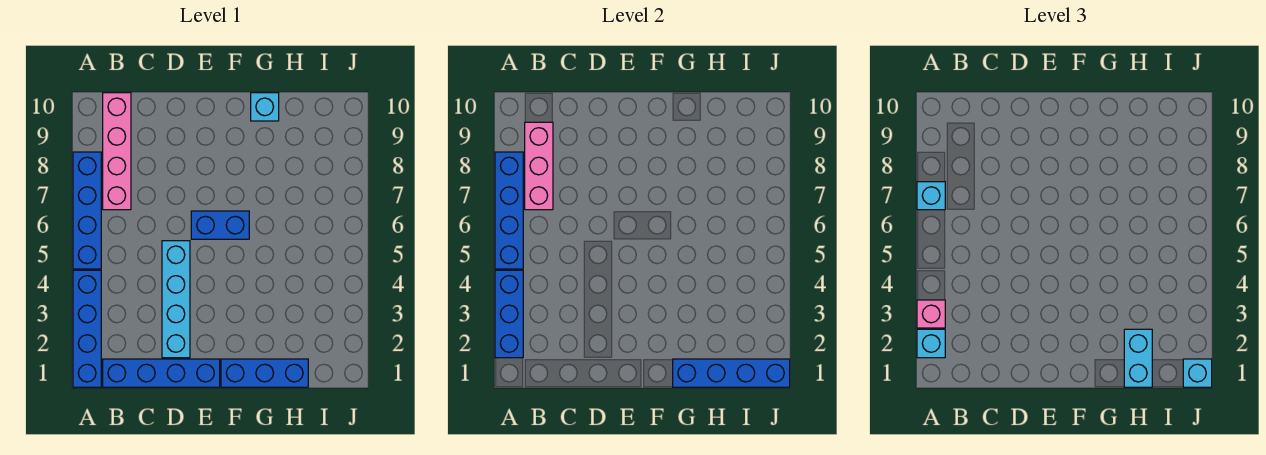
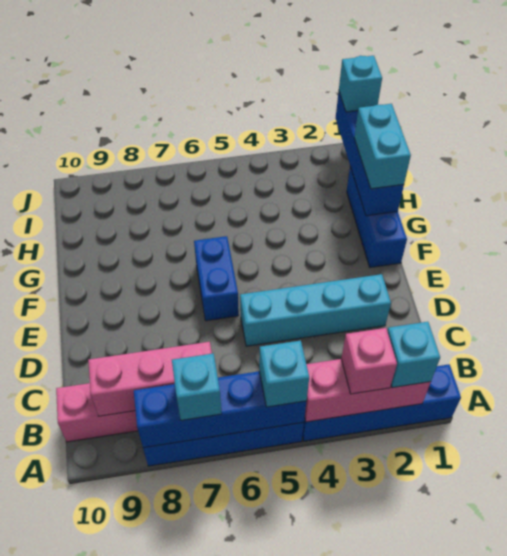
blue 1x3 brick [495,270,523,358] -> pink 1x3 brick [305,359,431,422]
blue 1x4 brick [103,359,220,387] -> none
cyan 1x1 brick [251,93,279,121] -> cyan 1x1 brick moved to [259,340,309,407]
cyan 1x2 brick [1124,329,1152,387] -> cyan 1x2 brick turned to [354,104,411,189]

